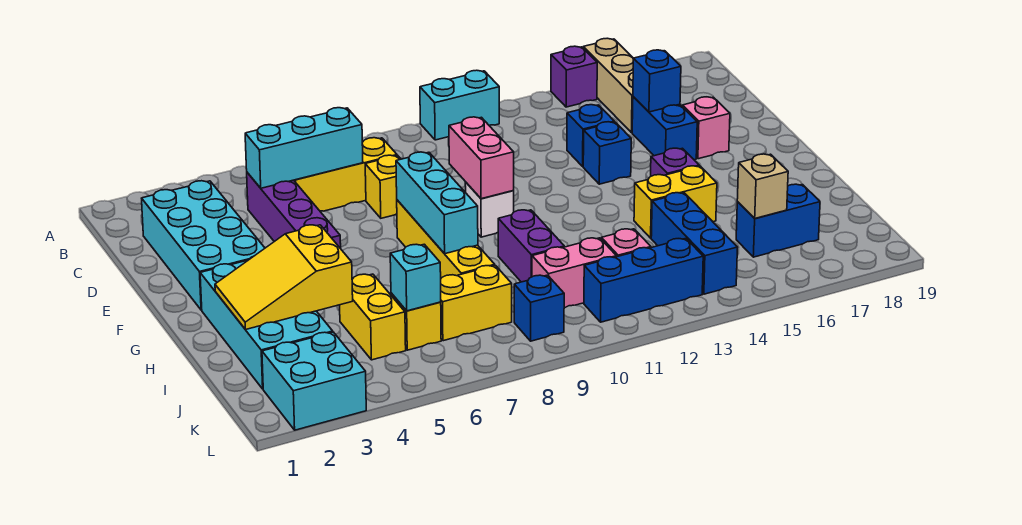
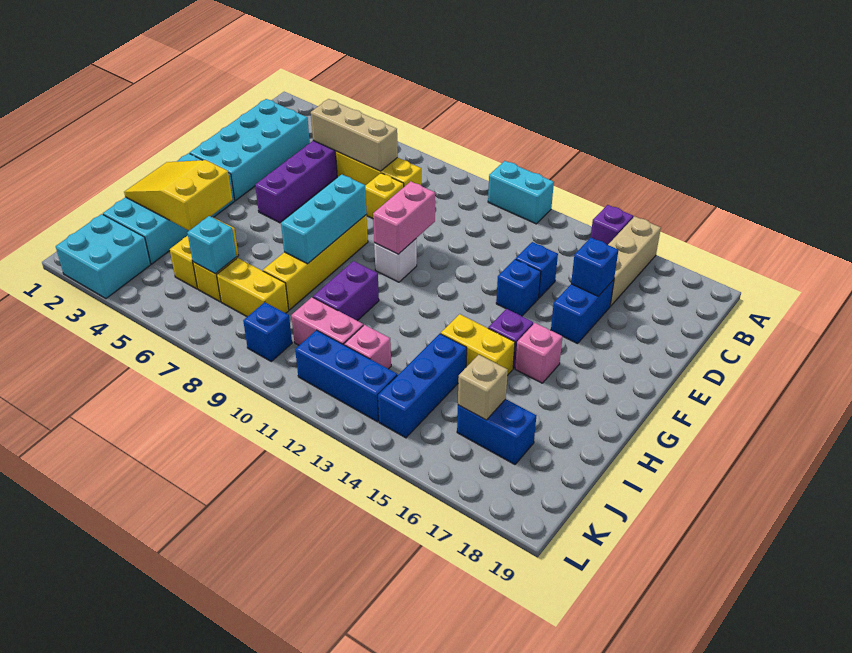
cyan 1x3 brick [245,108,363,188] -> tan 1x3 brick [311,99,398,171]
pink 1x1 brick [682,97,730,159] -> pink 1x1 brick moved to [515,323,563,383]

